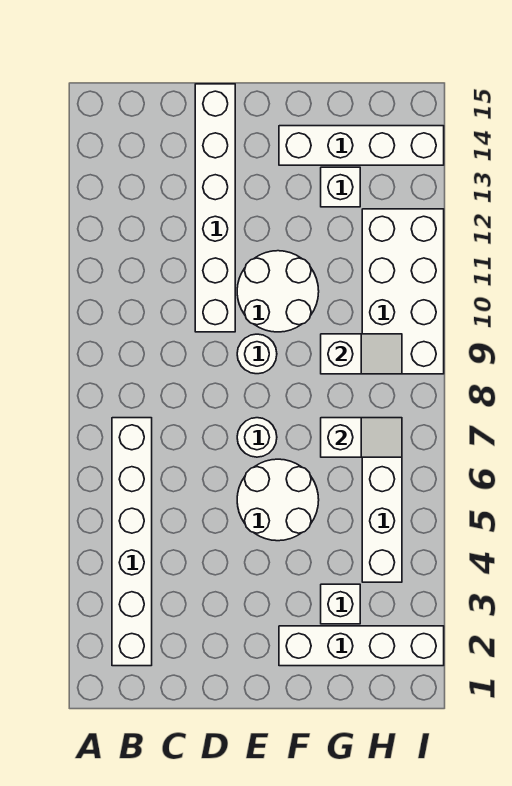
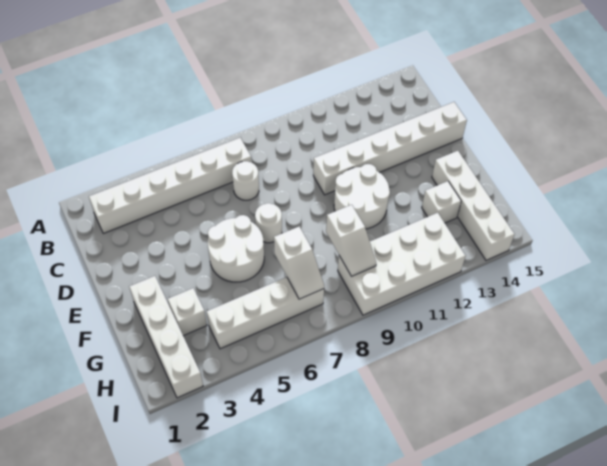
white 1x1 round brick [237,334,277,374] -> white 1x1 round brick moved to [232,161,259,200]

